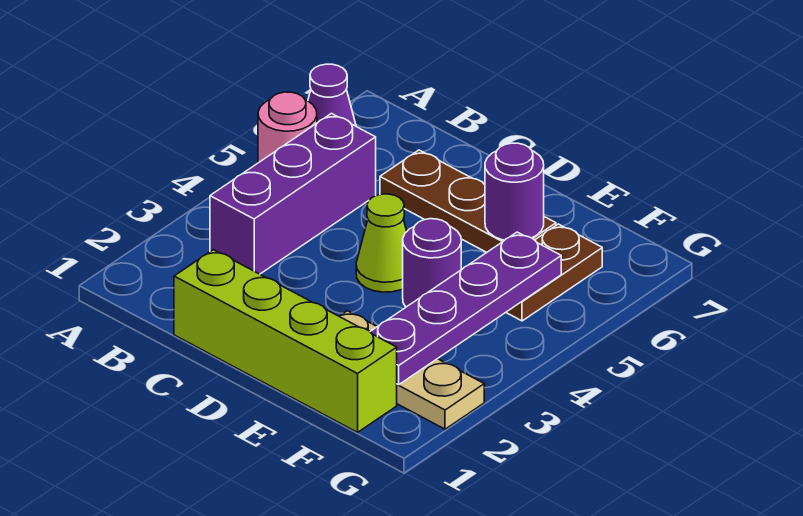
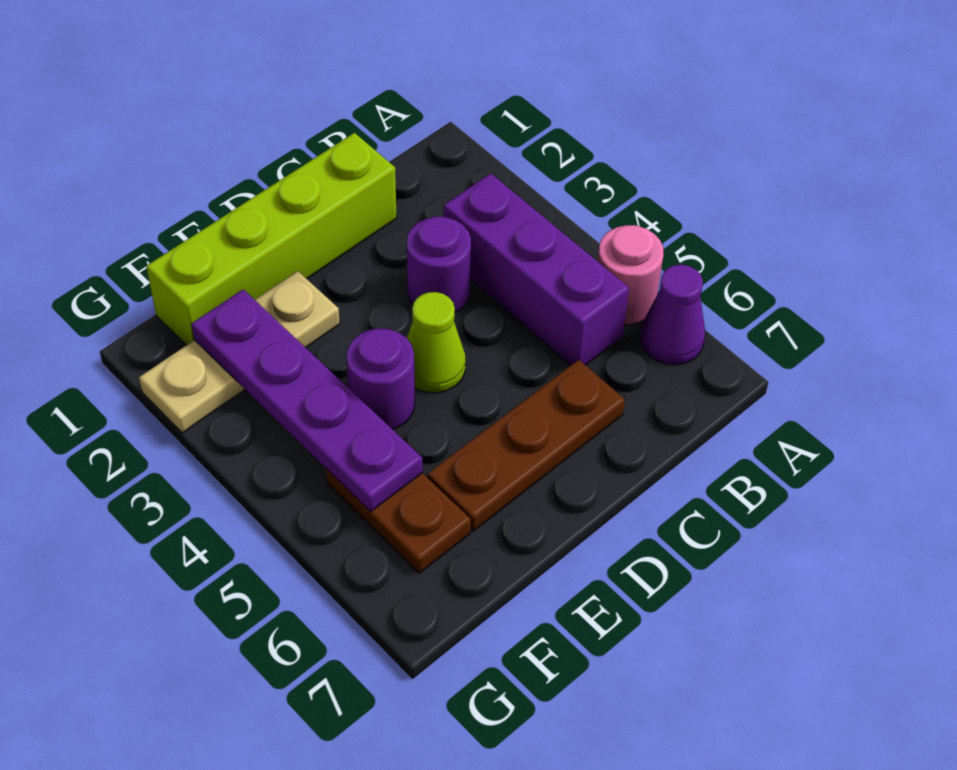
purple 1x1 round brick [485,143,544,240] -> purple 1x1 round brick moved to [407,217,471,312]

